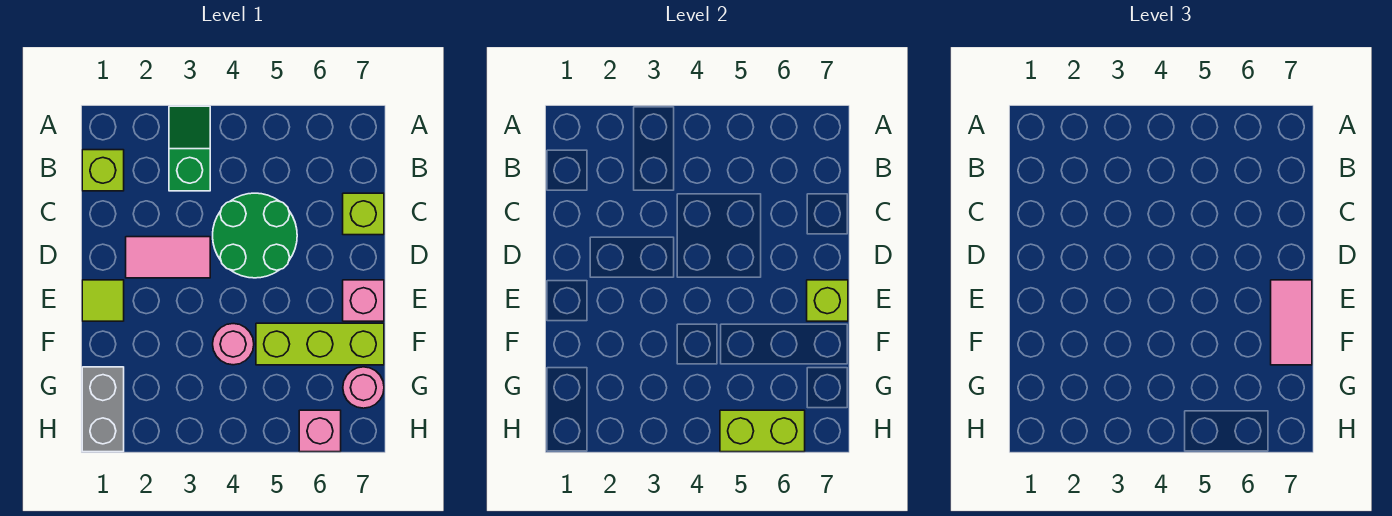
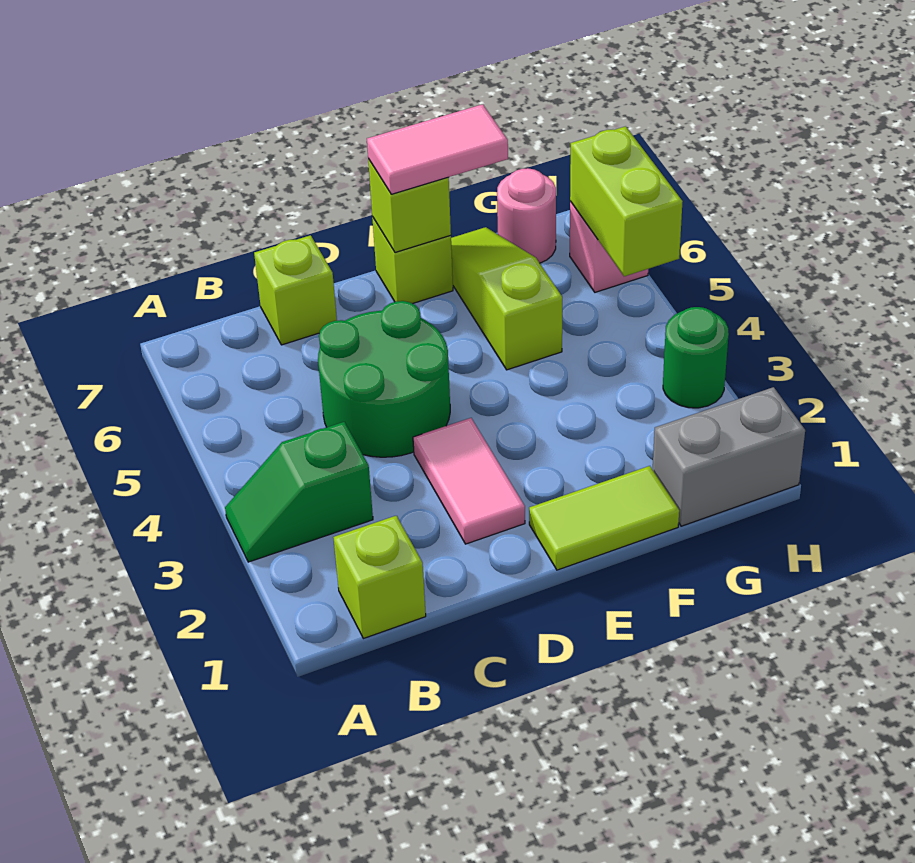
lime 1x1 tile [82,280,124,321] -> lime 1x2 tile [529,466,679,570]
pink 1x1 brick [343,280,384,321] -> lime 1x1 brick [372,217,453,304]
pink 1x1 round brick [213,324,254,365] -> none
lime 1x3 brick [256,323,384,365] -> lime 1x3 slope [451,227,562,370]
none -> green 1x1 round brick [663,307,729,408]

